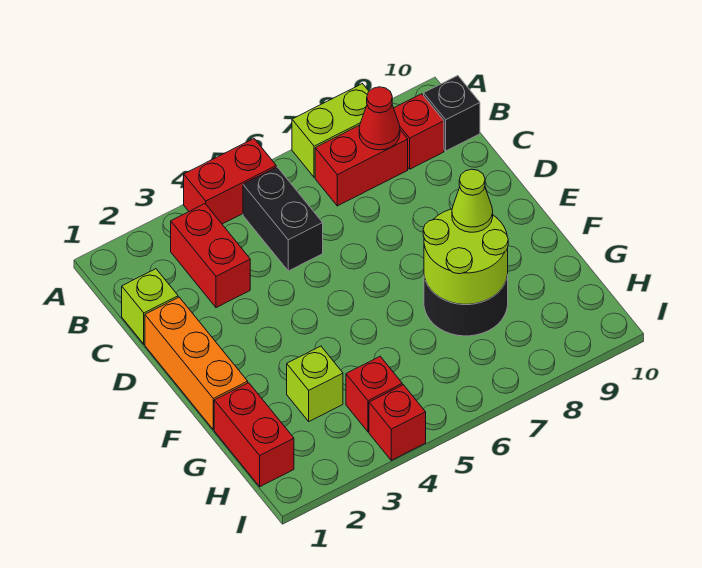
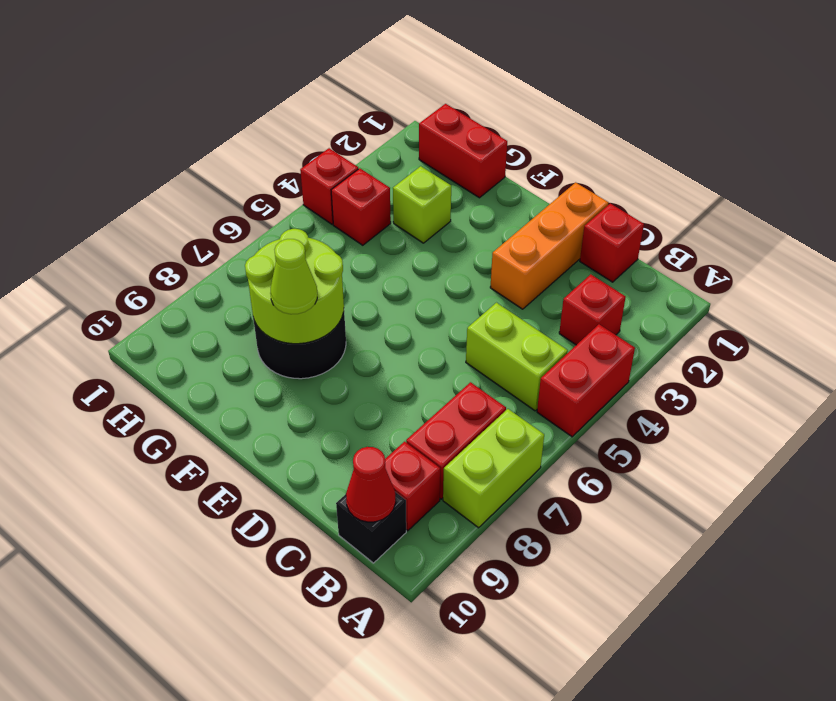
red 1x2 brick [171,204,250,308] -> red 1x1 brick [559,274,626,345]
black 1x2 brick [243,167,323,271] -> lime 1x2 brick [466,303,568,411]
red 1x1 cone [359,87,400,150] -> red 1x1 cone moved to [346,447,396,522]
lime 1x1 brick [122,269,178,344] -> red 1x1 brick [580,203,644,282]
orange 1x3 brick [145,297,248,430] -> orange 1x3 brick turned to [490,182,608,309]

